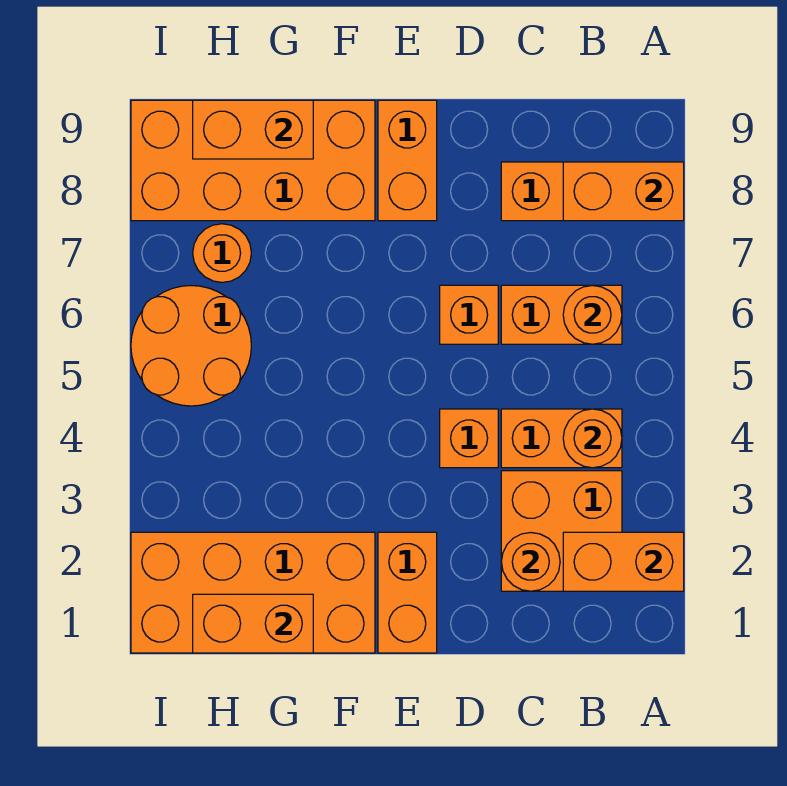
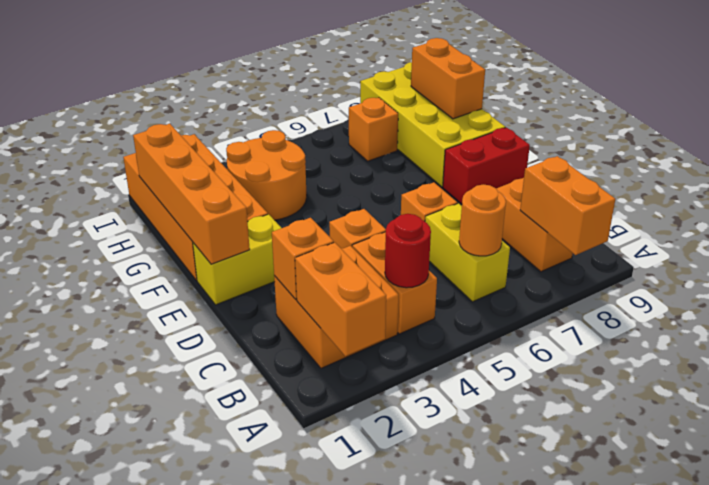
orange 1x1 round brick [563,409,622,468] -> red 1x1 round brick [385,214,431,288]
orange 1x2 brick [501,285,622,344] -> yellow 1x2 brick [425,203,510,302]
orange 1x1 round brick [501,533,560,591] -> orange 1x1 brick [272,218,334,300]
orange 1x2 brick [378,532,437,653] -> yellow 1x2 brick [193,214,281,305]
orange 1x2 brick [378,100,437,221] -> red 1x2 brick [443,128,530,204]
orange 2x4 brick [131,100,375,221] -> yellow 2x4 brick [360,62,505,187]
orange 1x2 brick [193,594,313,653] -> orange 1x4 brick [133,124,250,264]
orange 2x2 round brick [131,286,251,406] -> orange 2x2 round brick moved to [226,130,307,220]
orange 1x1 round brick [193,224,251,282] -> orange 1x1 brick [349,97,398,161]

